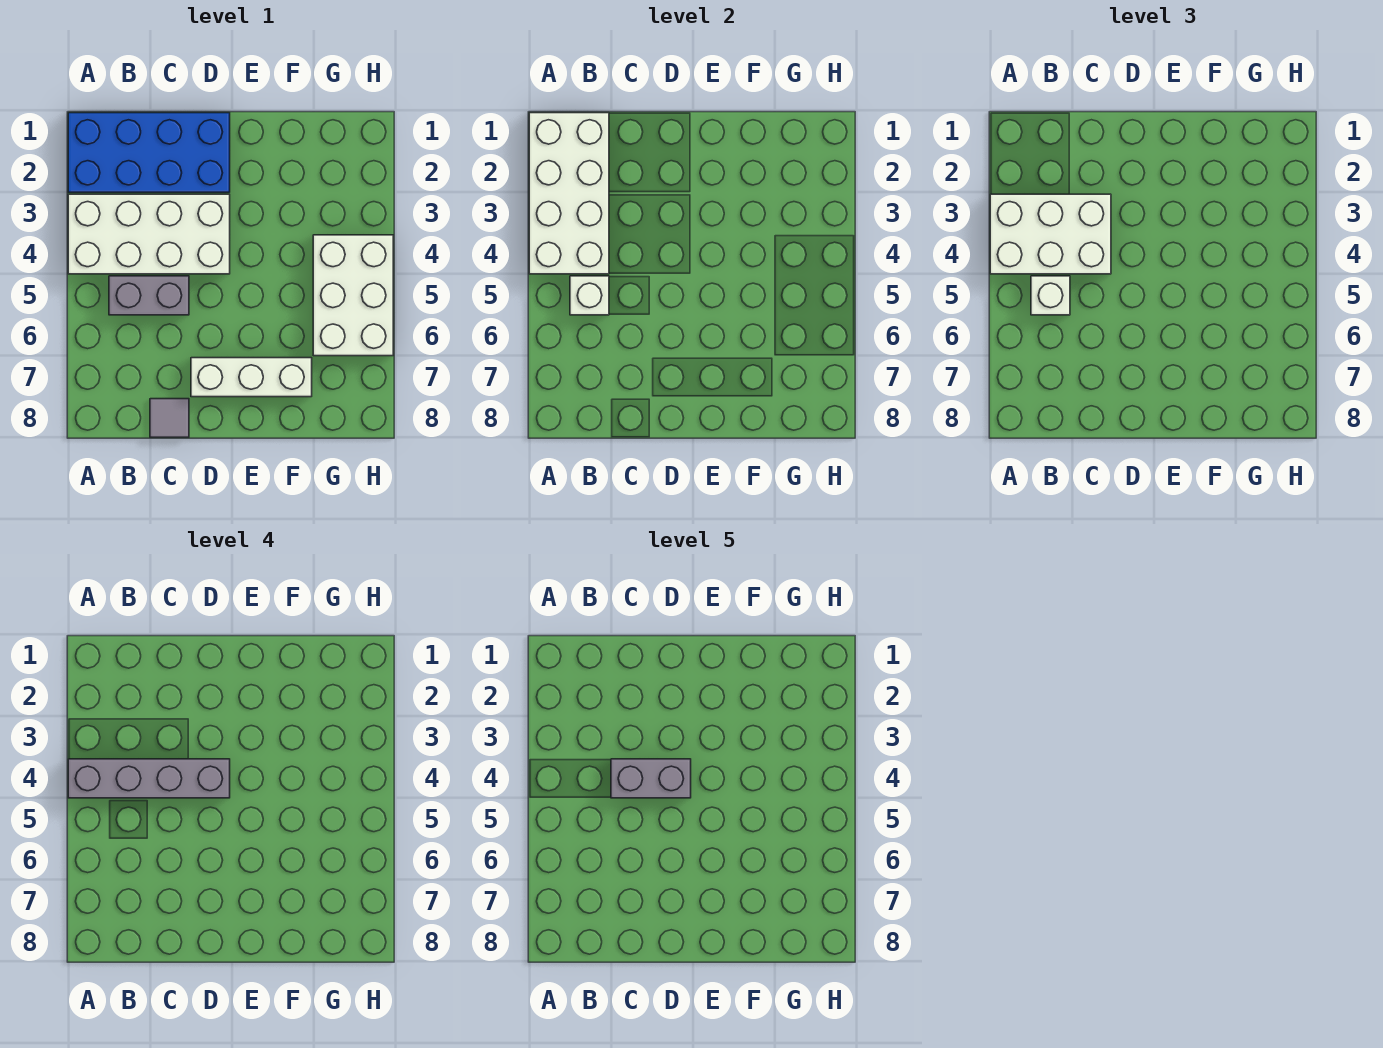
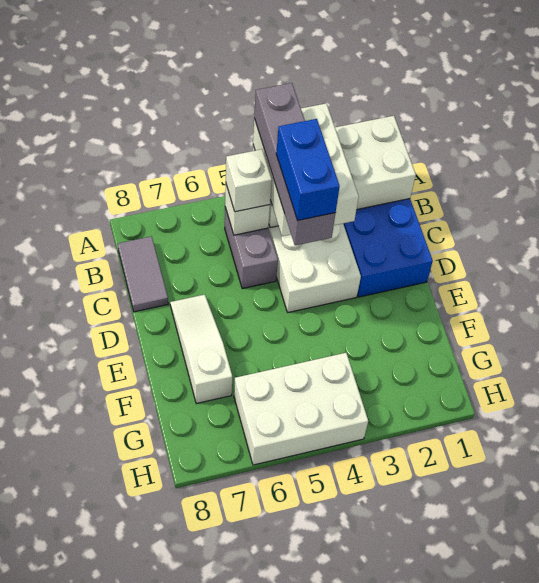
grey 1x2 brick [611,759,691,798] -> blue 1x2 brick [276,119,340,220]
grey 1x1 tile [150,399,189,437] -> grey 1x2 tile [118,236,168,312]
white 1x3 brick [191,358,312,397] -> white 1x3 slope [170,295,232,404]

